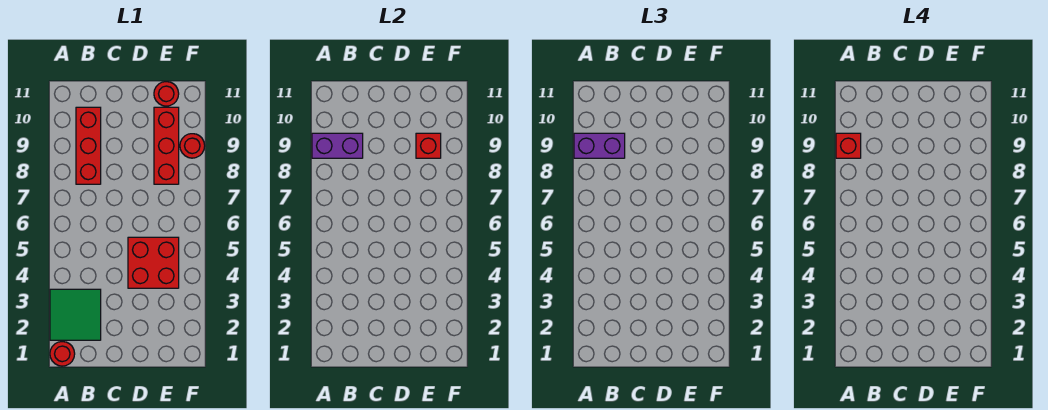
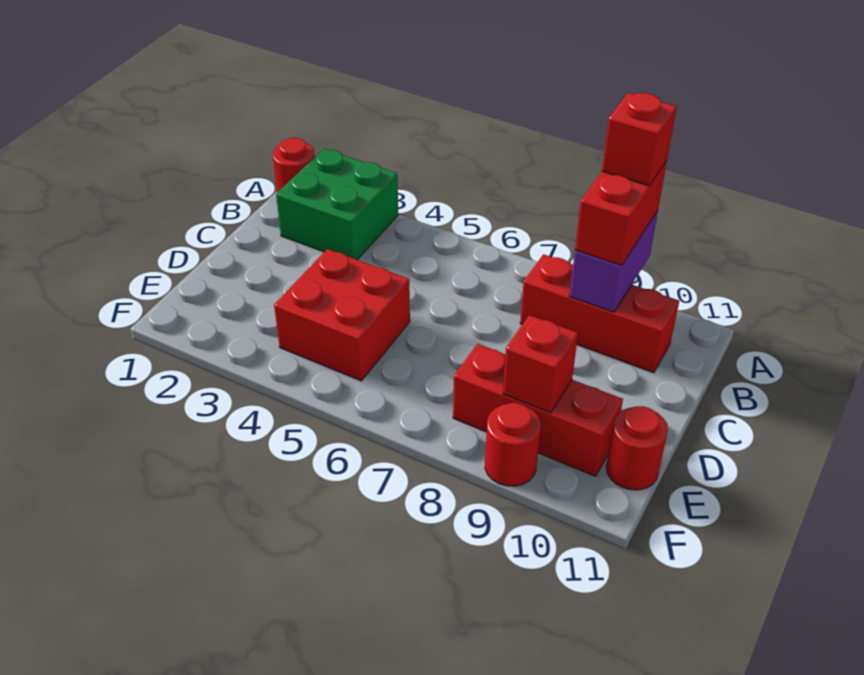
green 2x2 tile [50,289,101,340] -> green 2x2 brick [276,149,398,260]
purple 1x2 brick [574,133,625,158] -> red 1x2 brick [575,161,667,266]

